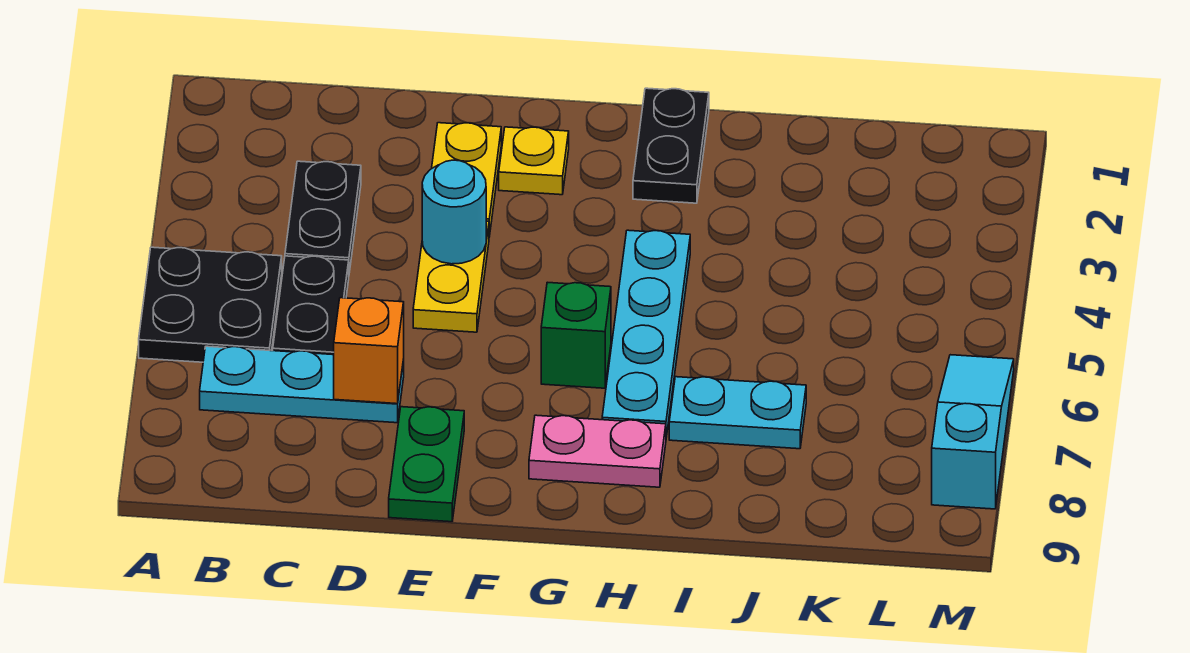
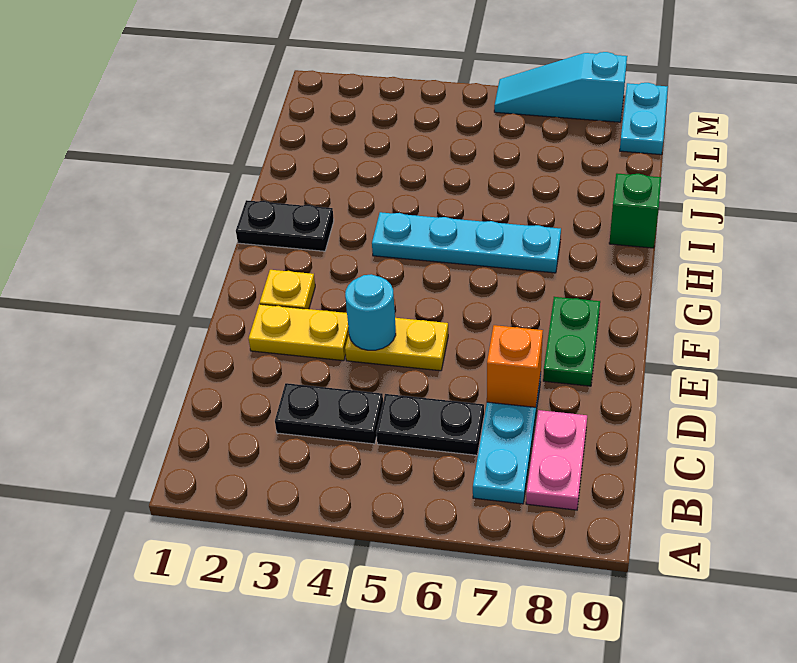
black 2x2 plate [139,247,282,362] -> none
green 1x2 plate [389,407,464,522] -> green 1x2 plate turned to [543,297,600,386]
green 1x1 brick [541,282,611,388] -> green 1x1 brick moved to [609,174,661,248]
pink 1x2 plate [529,415,666,487] -> pink 1x2 plate moved to [526,410,587,510]
cyan 1x2 plate [669,377,806,449] -> cyan 1x2 plate moved to [620,83,668,155]

